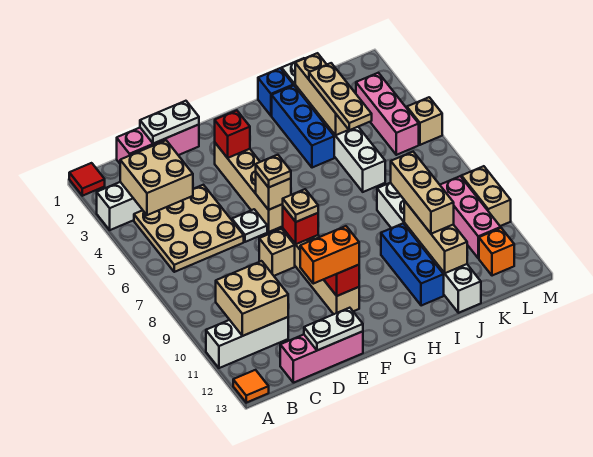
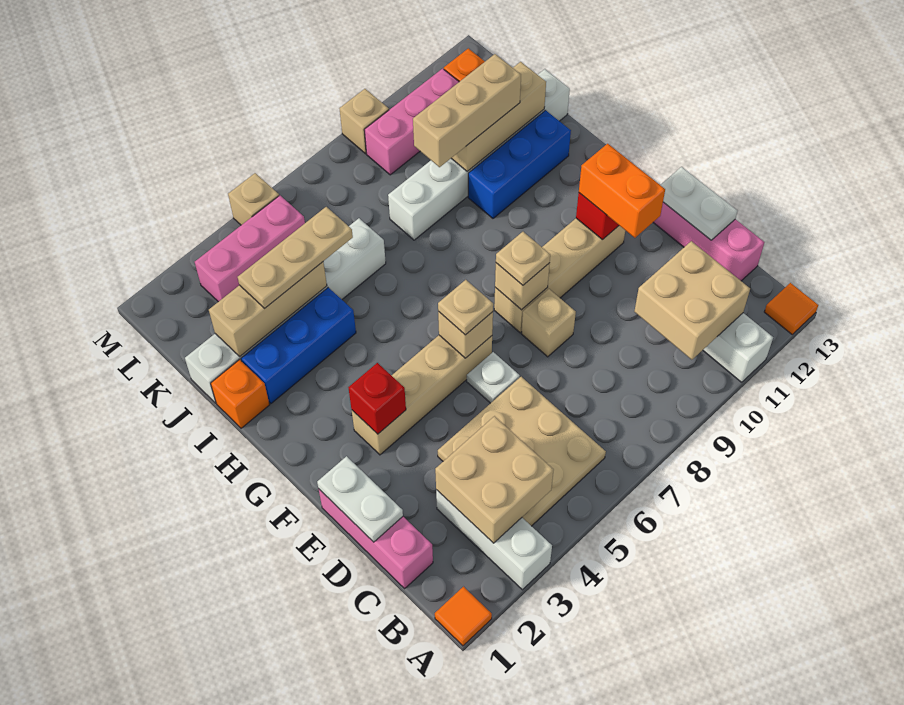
red 1x1 tile [69,163,105,196] -> orange 1x1 tile [435,587,492,646]
red 1x1 brick [283,207,318,244] -> tan 1x1 brick [495,263,550,310]
blue 1x1 brick [258,68,293,116] -> orange 1x1 brick [211,360,269,428]
tan 1x2 brick [462,166,511,226] -> tan 1x1 brick [339,89,389,154]

